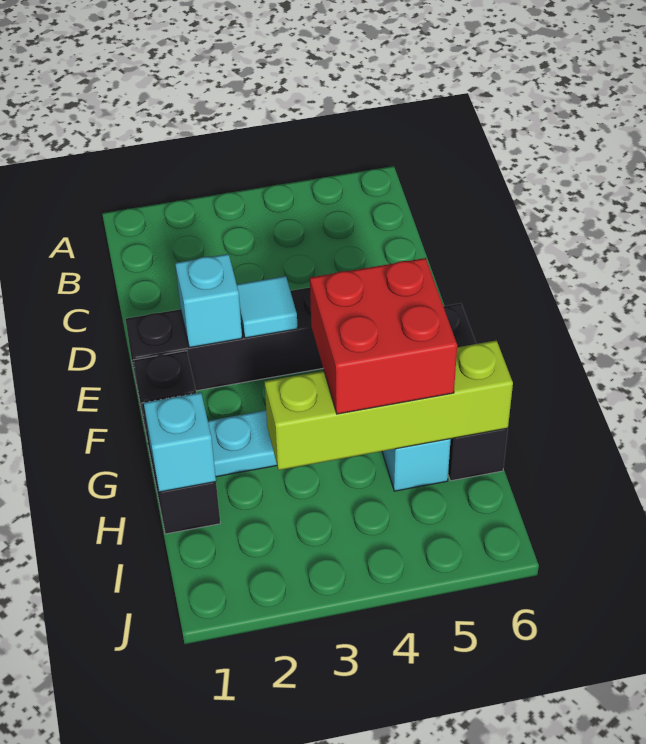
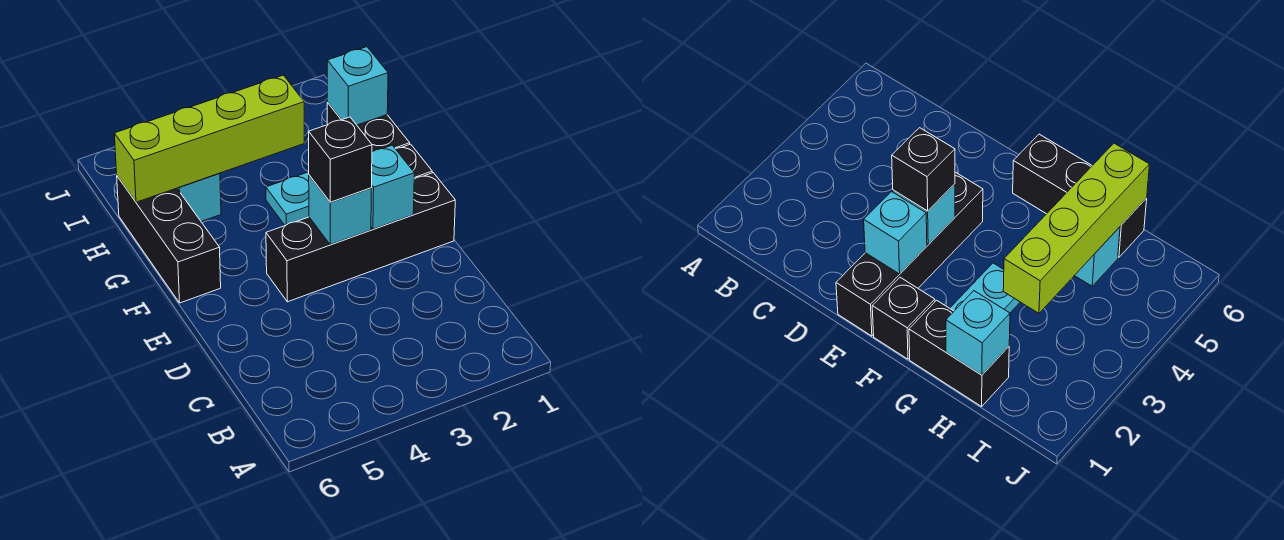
cyan 1x1 tile [237,276,298,338] -> cyan 1x1 brick [309,175,371,245]
none -> black 1x1 brick [309,117,372,202]
red 2x2 brick [310,258,457,414] -> none

